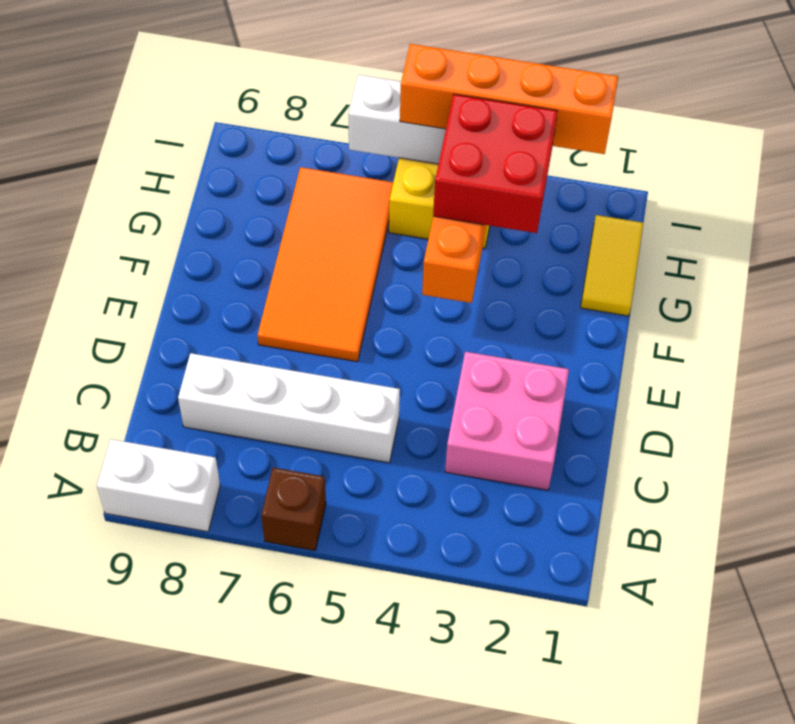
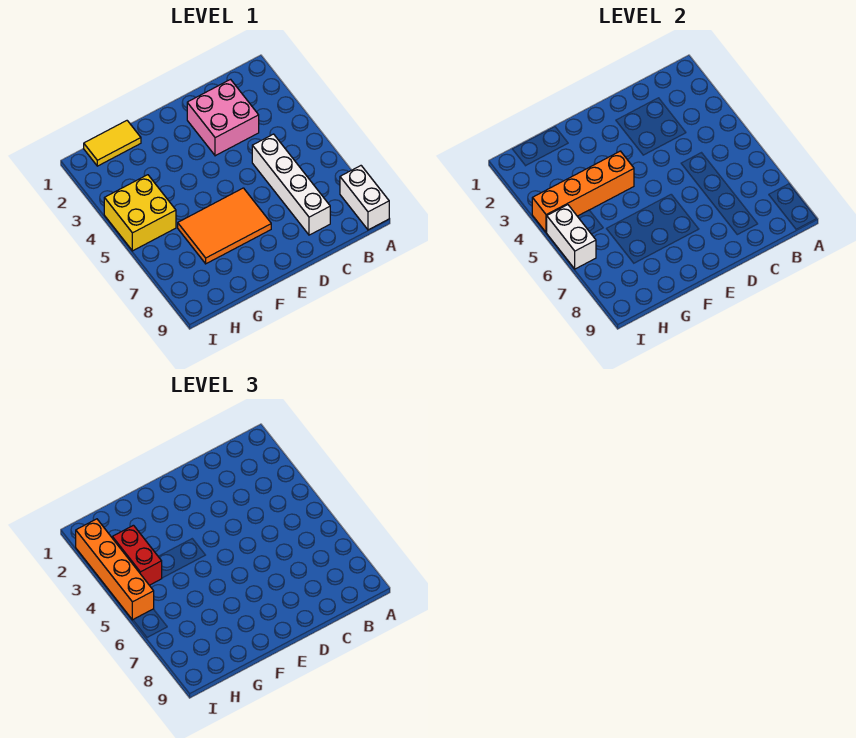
brown 1x1 brick [261,468,326,551] -> none
orange 2x4 tile [258,167,393,362] -> orange 2x3 tile [178,188,271,264]
red 2x2 brick [433,94,558,233] -> red 1x2 brick [112,525,162,585]

